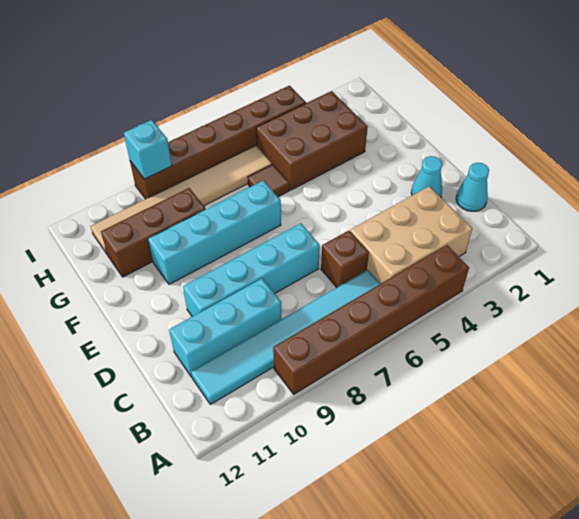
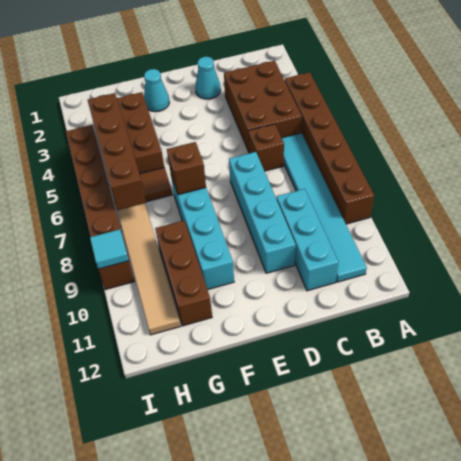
tan 2x3 brick [350,186,472,284] -> brown 2x3 brick [224,61,302,151]
cyan 1x1 cone [456,163,489,211] -> cyan 1x1 cone moved to [144,69,169,112]
none -> brown 1x1 brick [167,142,206,195]
none -> brown 1x4 brick [88,93,146,210]
cyan 1x1 brick [124,120,172,179] -> cyan 1x1 tile [90,229,129,269]

